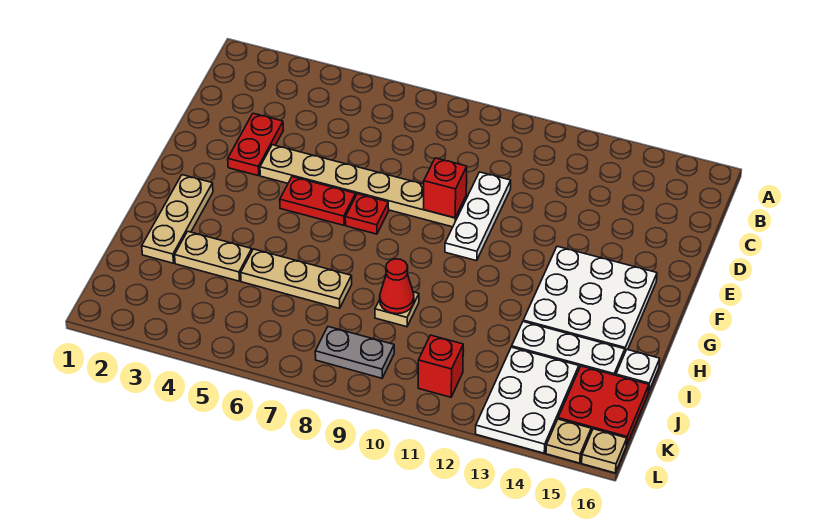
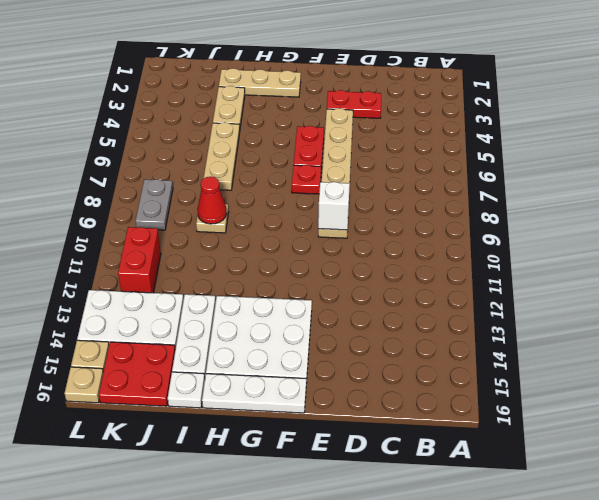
white 1x3 plate [445,172,511,261] -> white 1x3 plate moved to [202,374,306,413]
red 1x1 brick [424,158,467,218] -> white 1x1 brick [318,182,350,230]
red 1x1 brick [418,335,463,397] -> red 1x2 brick [118,227,161,293]

